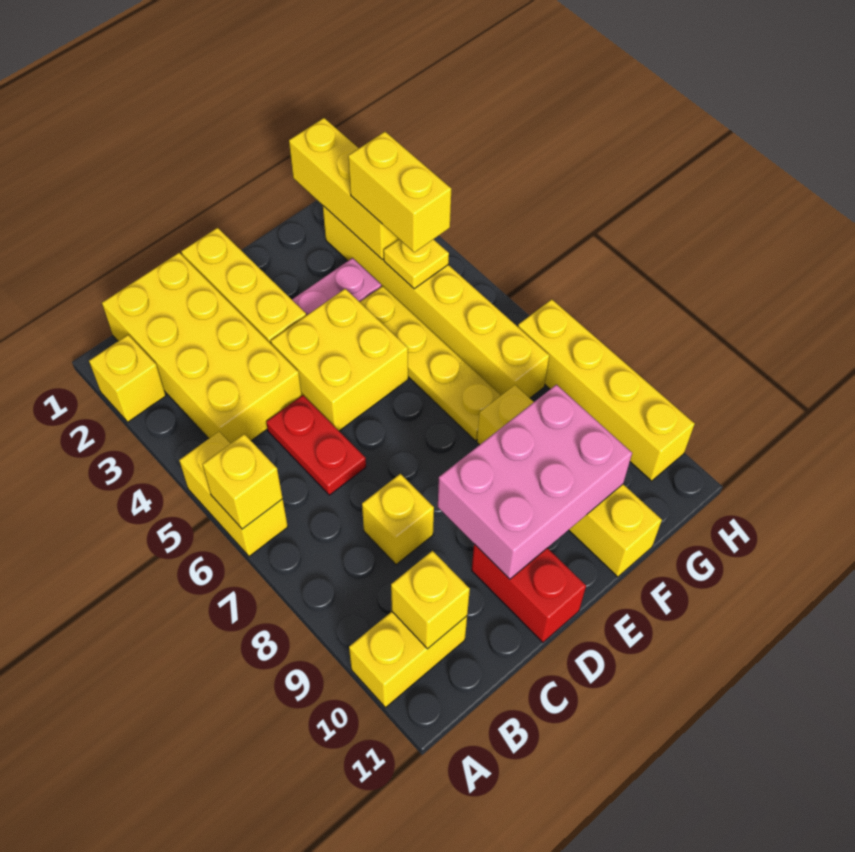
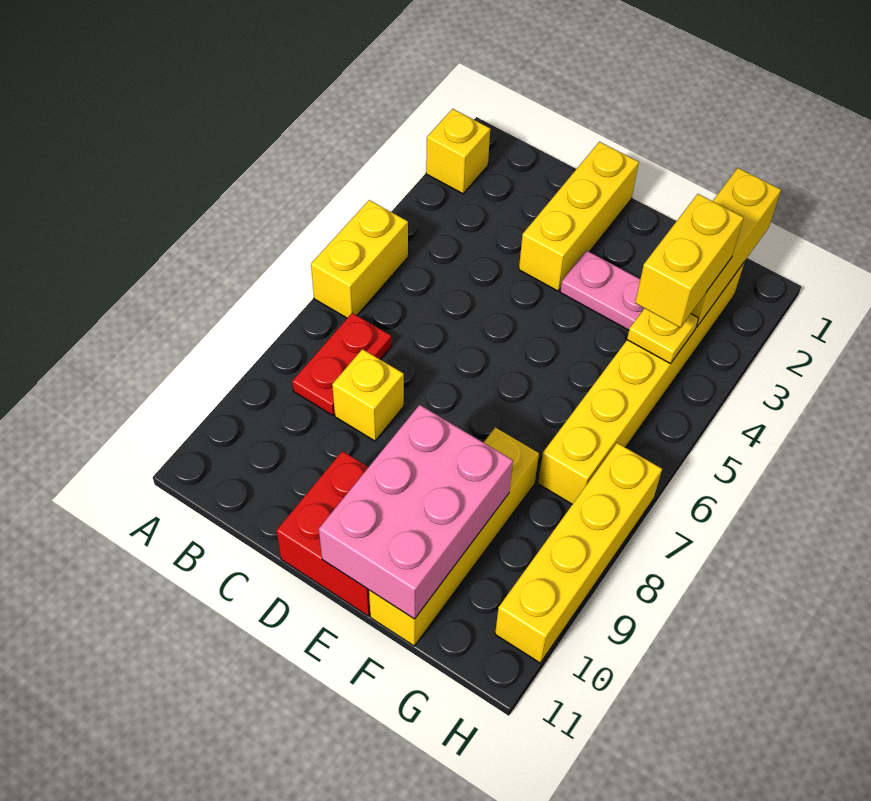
yellow 1x1 brick [202,434,283,529] -> none
yellow 1x2 brick [349,612,467,708] -> none
yellow 2x4 brick [102,253,302,443] -> none
yellow 1x1 brick [391,551,470,649] -> none
red 1x2 plate [266,395,366,495] -> red 1x2 plate moved to [292,313,391,415]
yellow 2x2 brick [271,289,408,431] -> none
pink 2x3 brick [438,385,632,579] -> pink 2x3 brick turned to [319,405,513,619]
red 1x2 brick [472,544,586,642] -> red 2x2 brick [276,451,370,616]
yellow 1x4 plate [360,286,501,441] -> none

